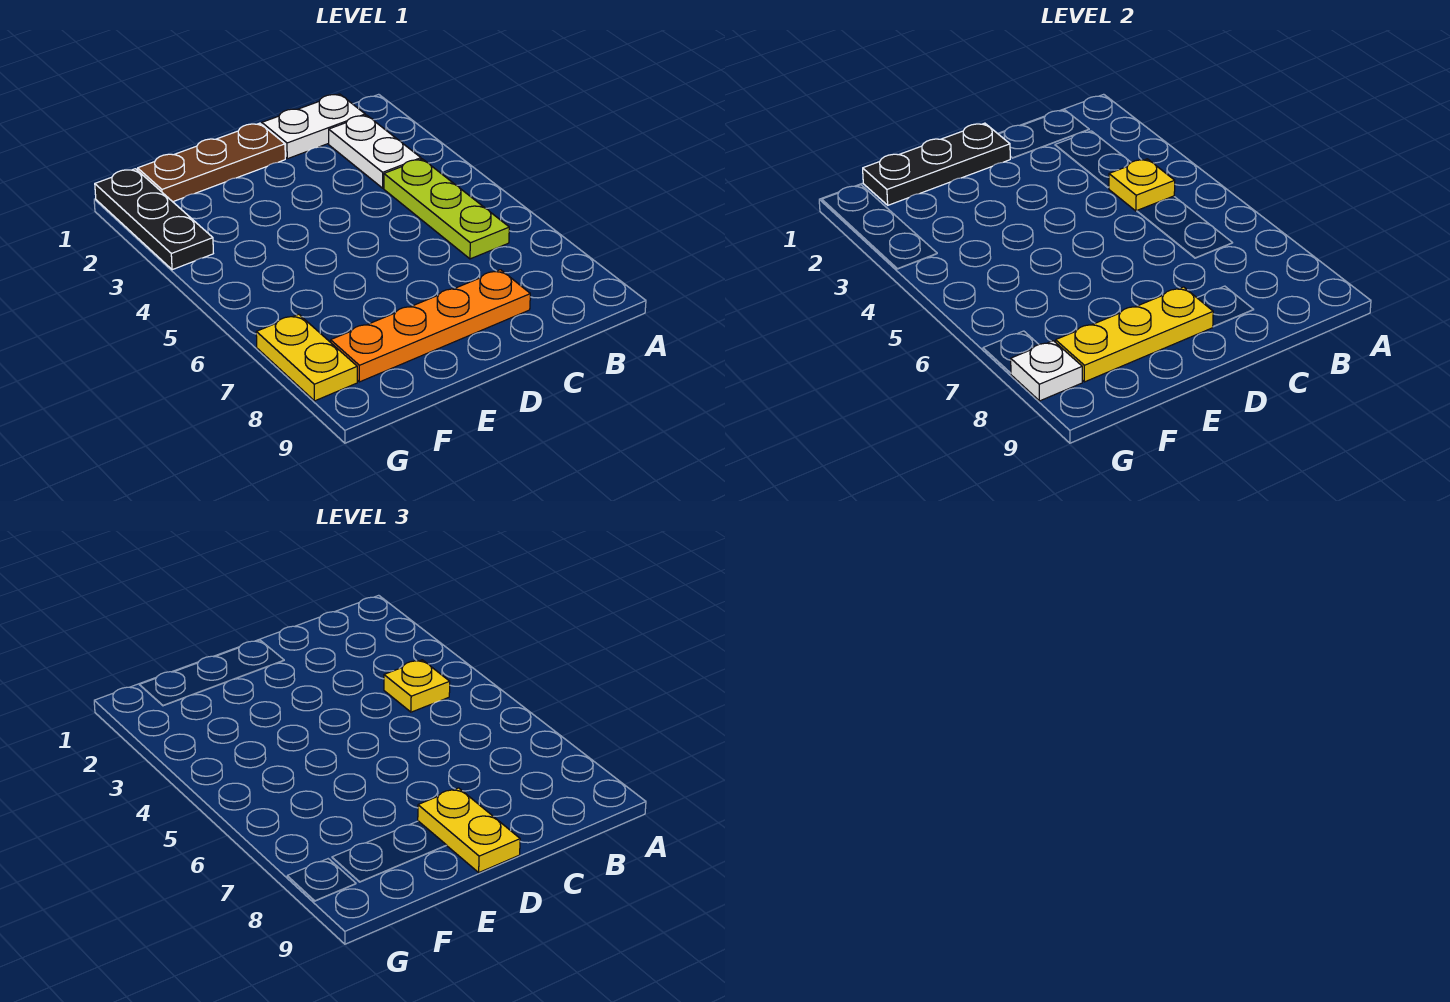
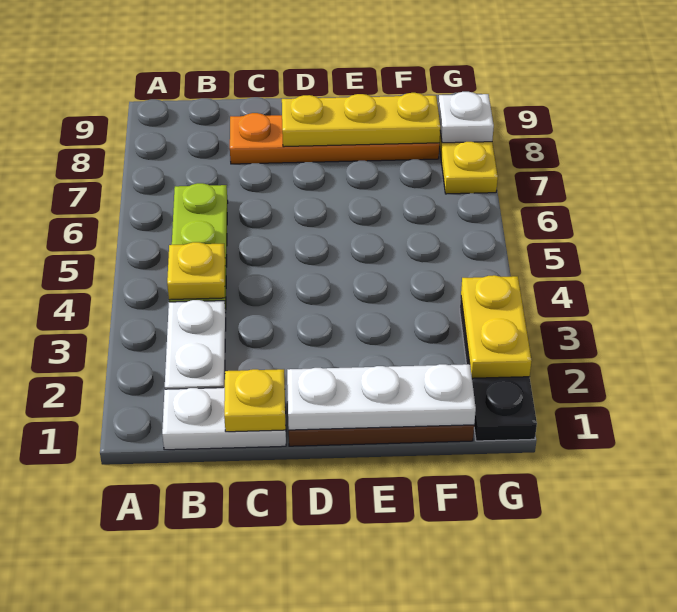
yellow 1x1 plate [384,660,450,712] -> yellow 1x1 plate moved to [224,369,286,432]
black 1x3 plate [863,123,1010,205] -> white 1x3 plate [287,364,476,430]
yellow 1x2 plate [418,788,520,872] -> yellow 1x2 plate moved to [461,275,532,378]

